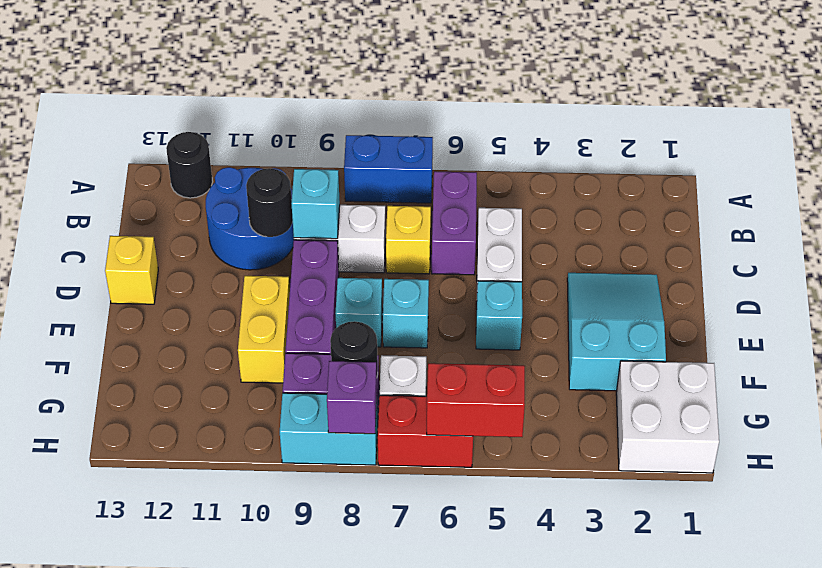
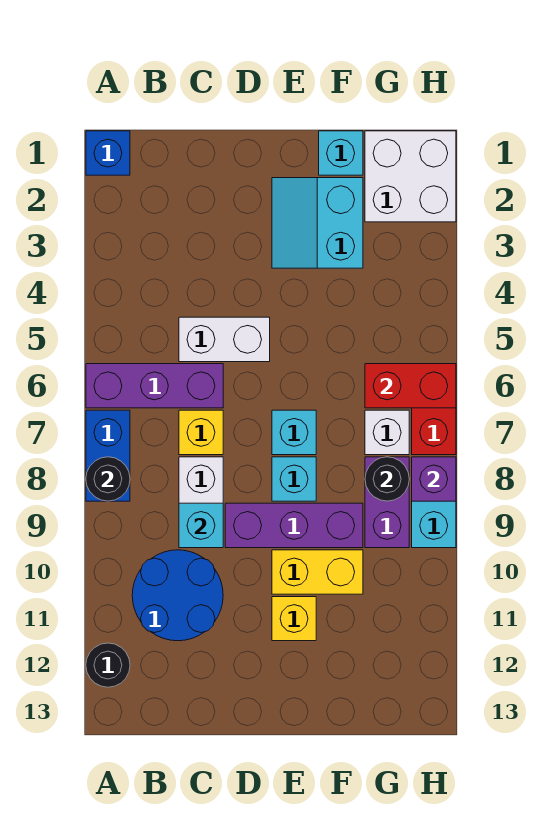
none -> blue 1x1 brick [86,131,130,175]
purple 1x2 brick [432,171,477,275] -> purple 1x3 brick [86,364,223,408]
black 1x1 round brick [246,168,293,237] -> black 1x1 round brick moved to [86,457,130,501]
cyan 2x3 slope [567,273,666,391] -> cyan 2x2 slope [272,178,363,268]
yellow 1x1 brick [105,236,158,304] -> yellow 1x1 brick moved to [272,597,316,641]
cyan 1x1 brick [476,281,522,350] -> cyan 1x1 brick moved to [319,131,363,175]
red 1x2 brick [427,363,525,437] -> red 1x2 brick turned to [365,364,456,408]

